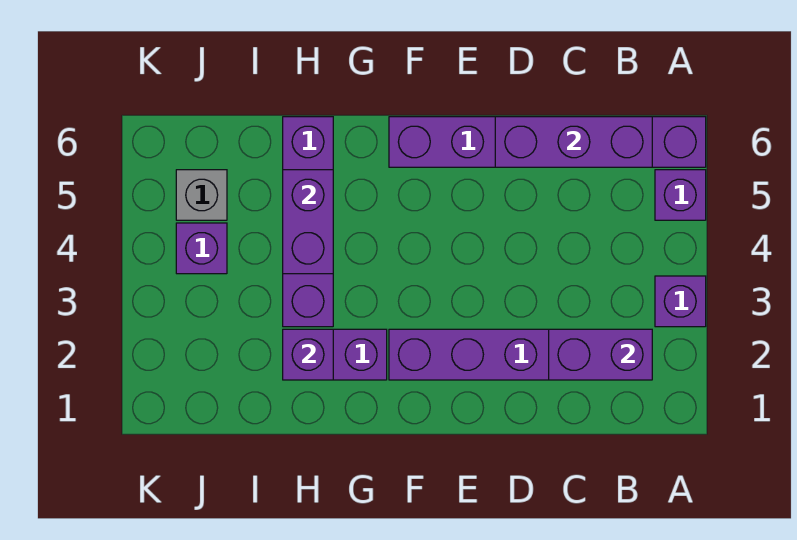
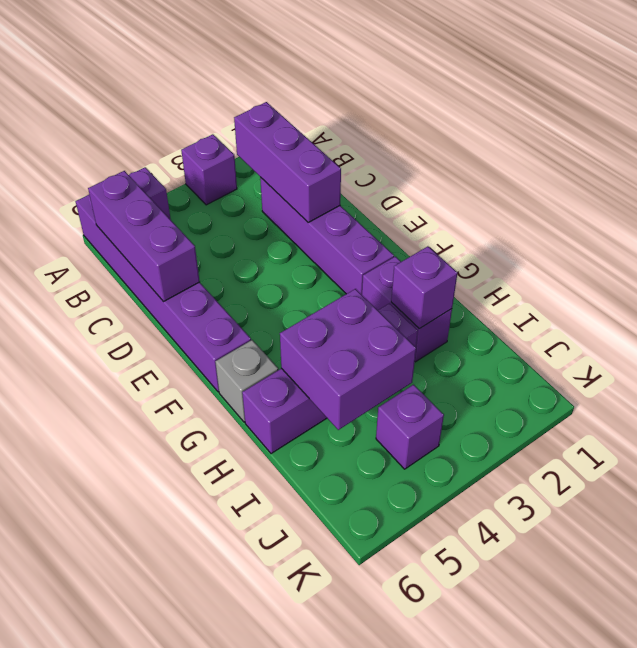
purple 1x2 brick [549,329,652,380] -> purple 1x3 brick [234,102,341,222]
purple 1x2 brick [283,170,333,274] -> purple 2x2 brick [280,289,416,430]
grey 1x1 brick [176,170,227,220] -> grey 1x1 brick moved to [215,340,278,422]

